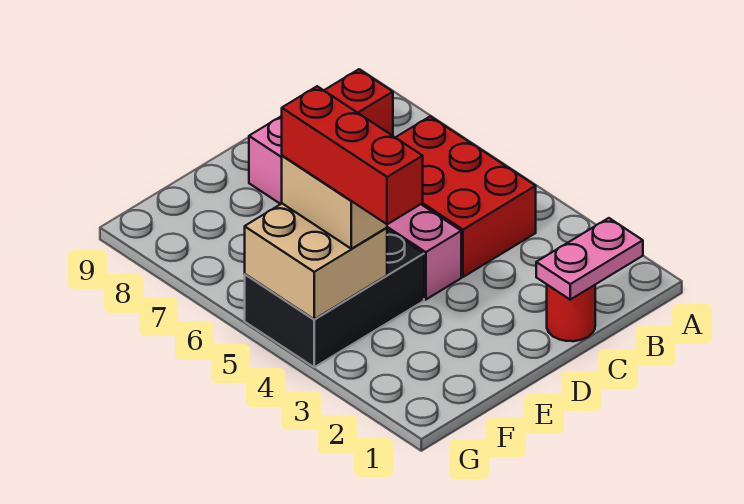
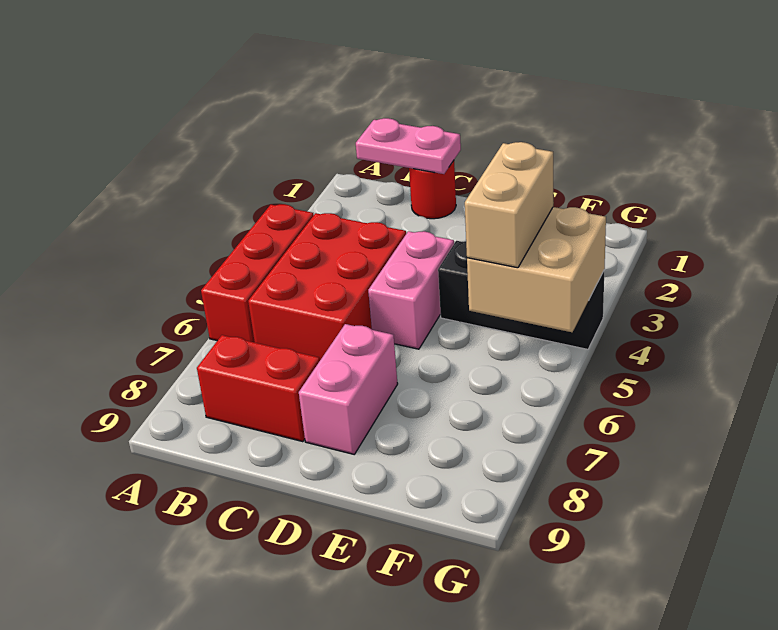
black 2x3 brick [245,229,424,367] -> black 1x3 brick [438,241,604,349]
red 1x3 brick [282,86,423,224] -> red 1x3 brick moved to [201,204,314,342]

